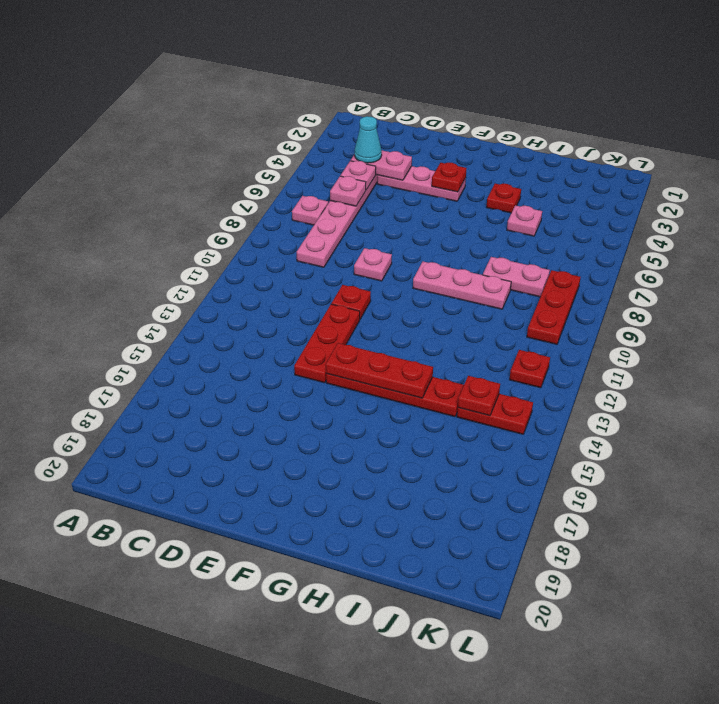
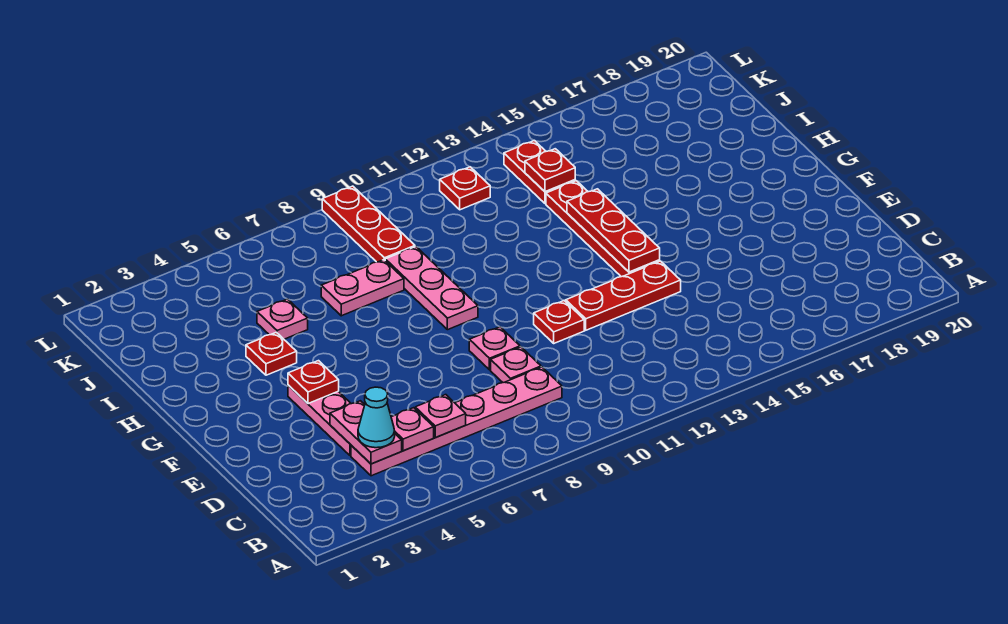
pink 1x1 plate [292,196,328,225] -> pink 1x1 plate moved to [491,347,541,383]
pink 1x2 plate [483,257,550,297] -> pink 1x2 plate turned to [321,260,404,316]
red 1x3 plate [527,270,580,344] -> red 1x3 plate turned to [322,186,415,262]

